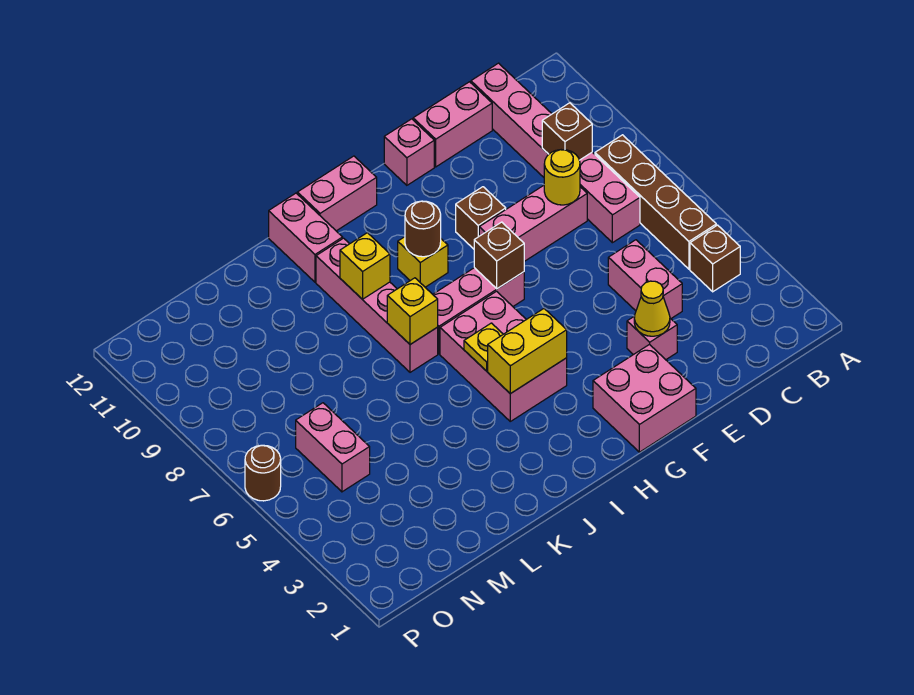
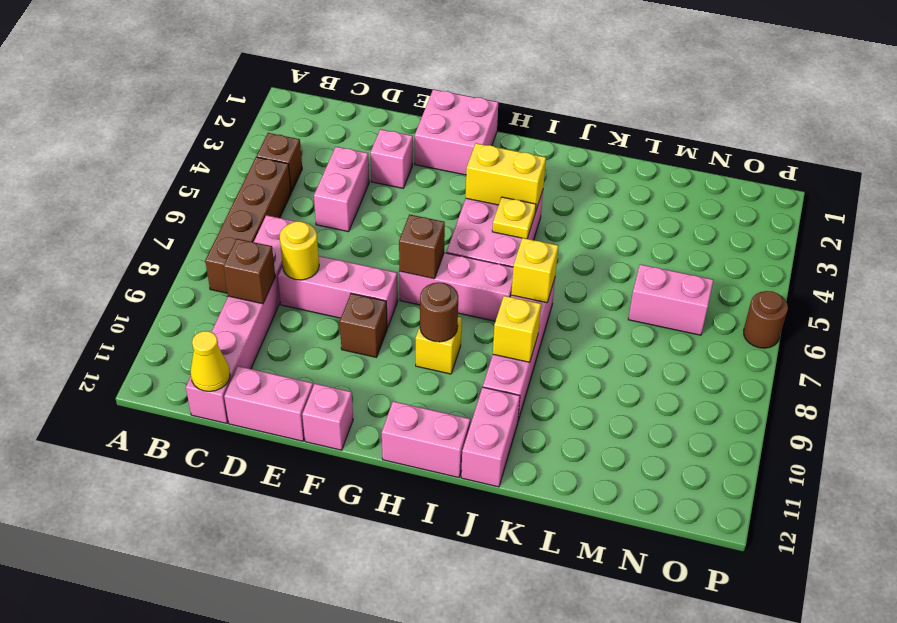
yellow 1x1 cone [634,281,670,336] -> yellow 1x1 cone moved to [190,331,230,391]
pink 1x2 brick [296,403,370,492] -> pink 1x2 brick turned to [628,264,713,335]

